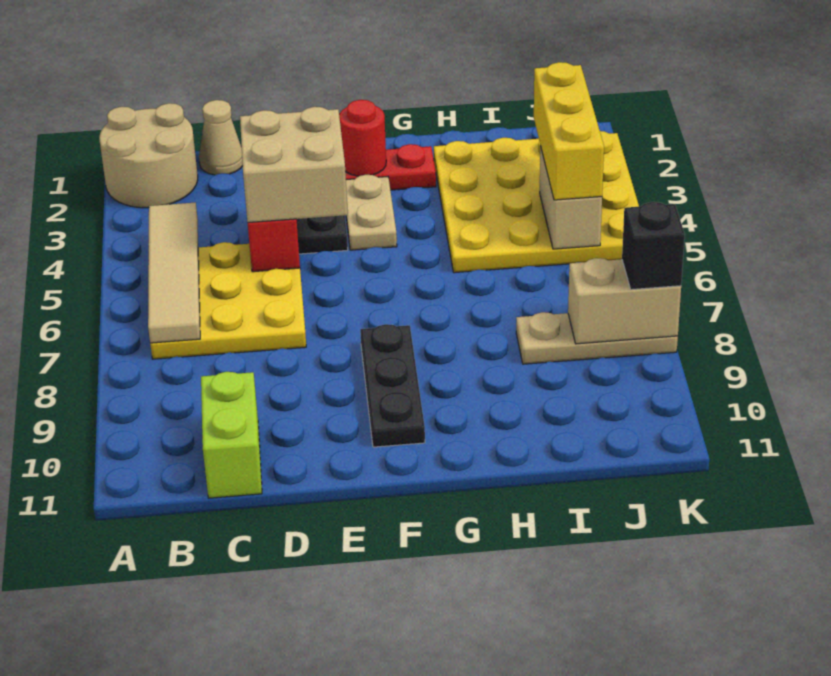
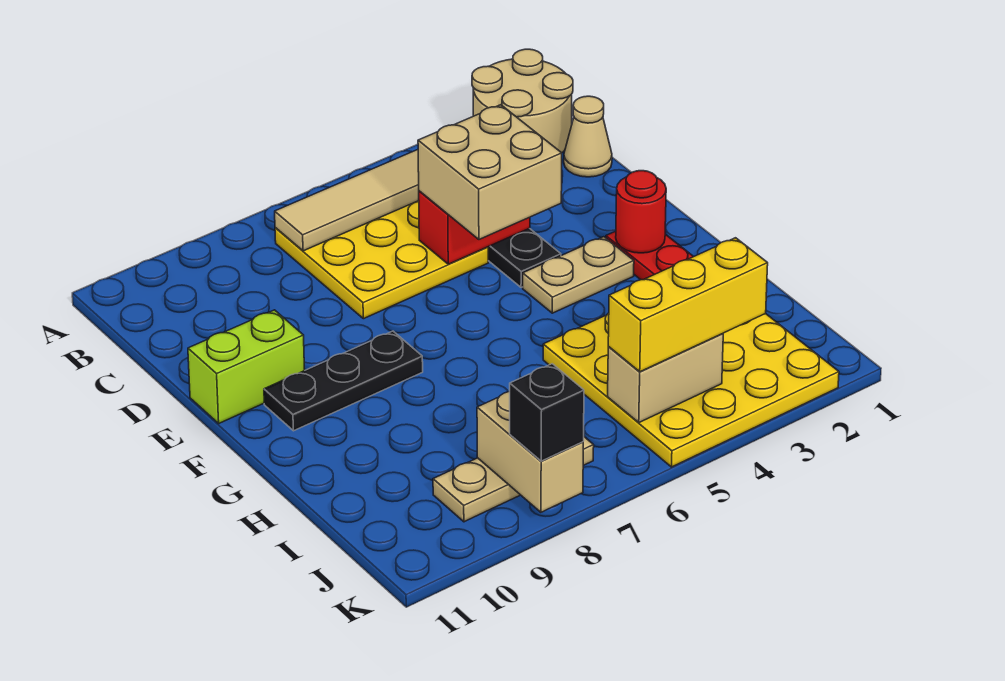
lime 1x2 brick [201,372,262,498] -> lime 1x2 brick moved to [188,310,305,423]
tan 1x3 plate [516,312,678,364] -> tan 1x3 plate turned to [433,437,594,522]

